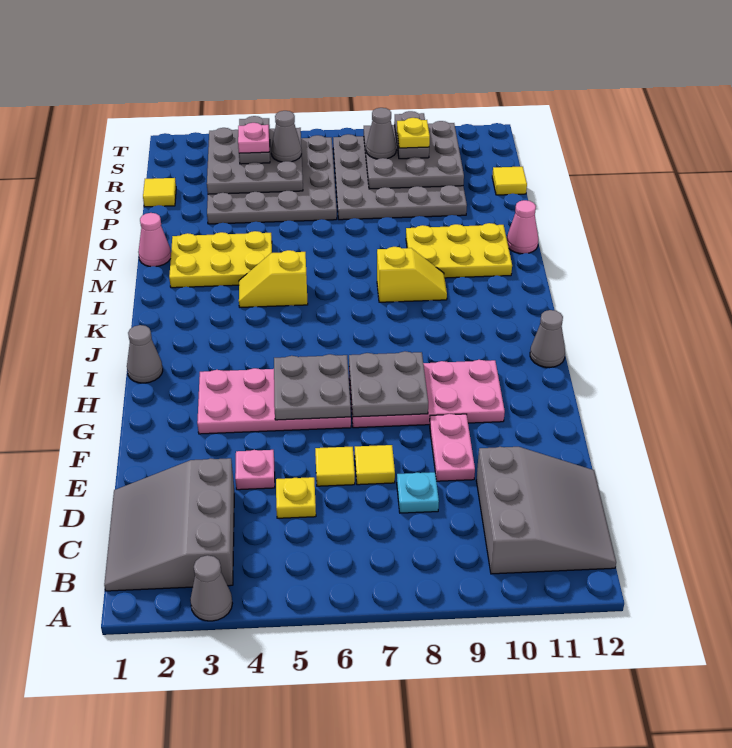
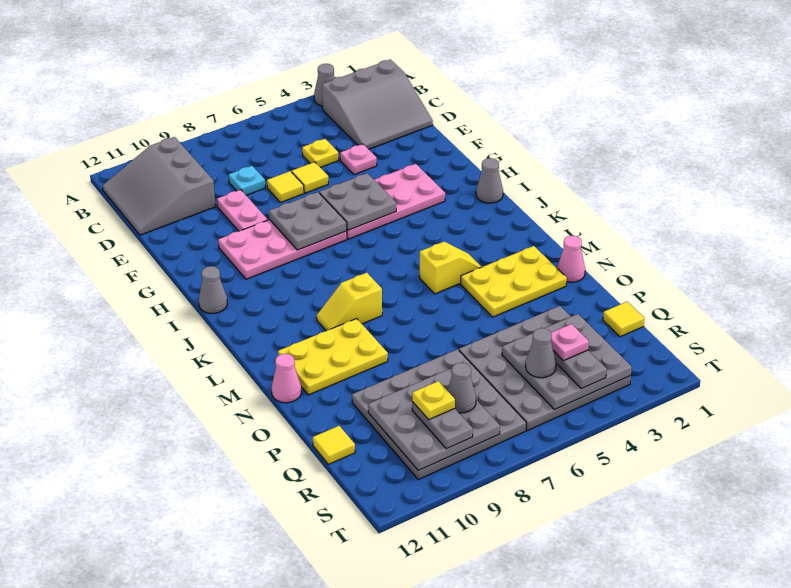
grey 3x3 slope [104,458,234,591] -> grey 3x3 slope turned to [322,60,433,149]

